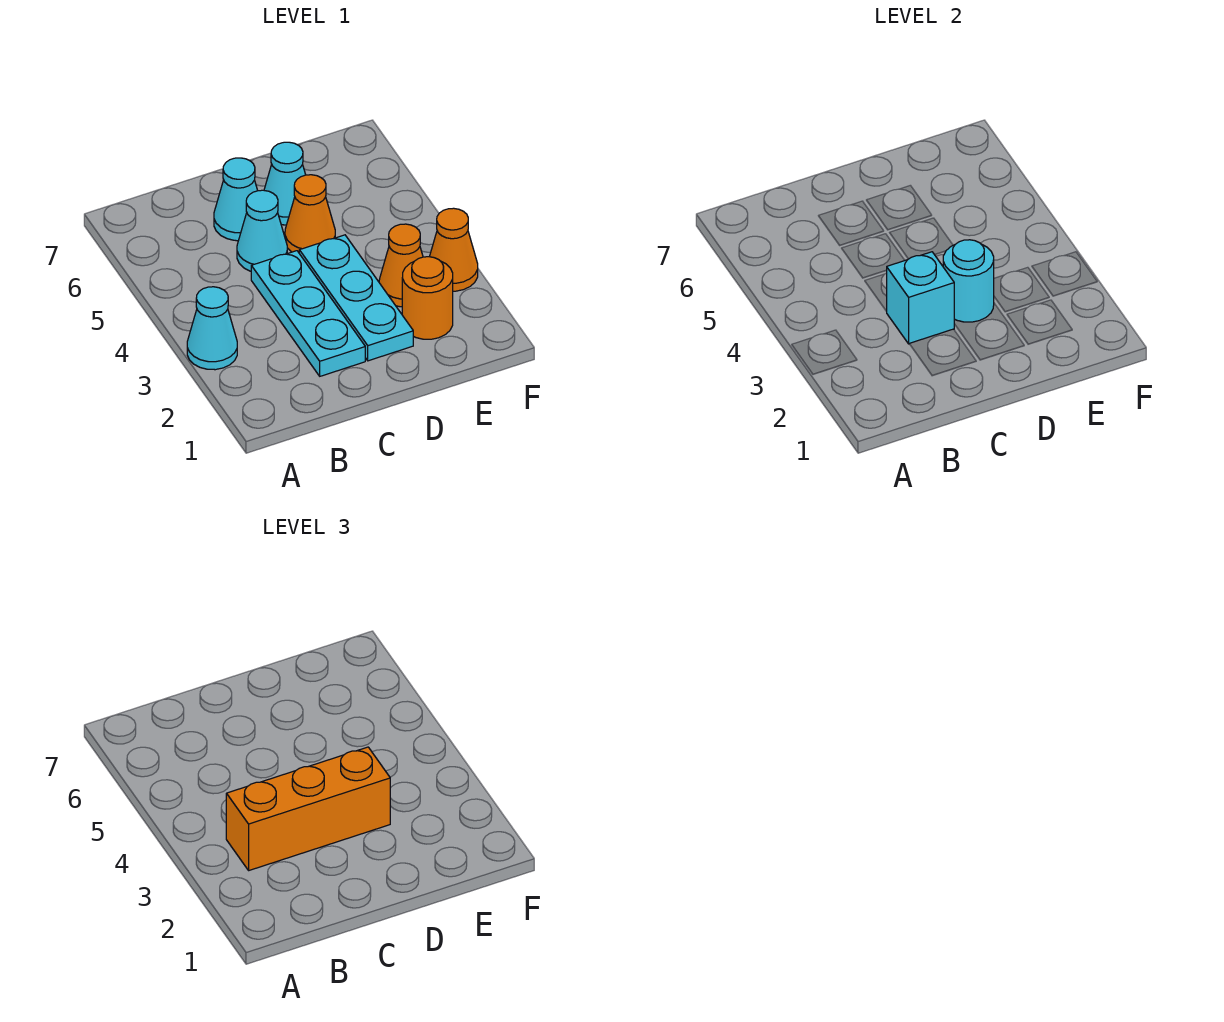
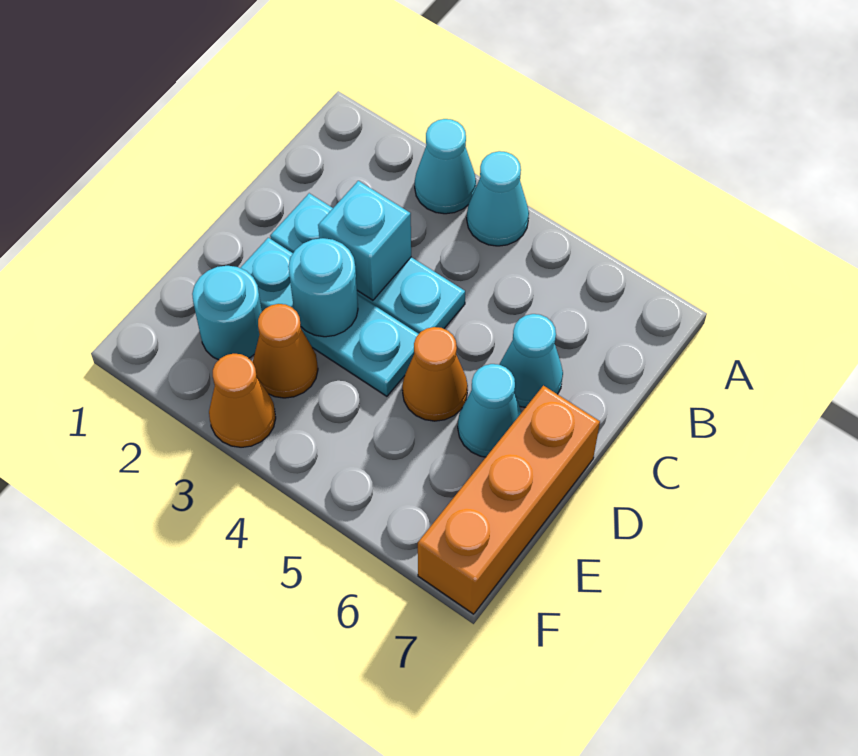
orange 1x3 brick [226,747,390,870] -> orange 1x3 brick moved to [418,386,600,614]
cyan 1x1 cone [237,190,287,271] -> cyan 1x1 cone moved to [467,151,529,246]
orange 1x1 round brick [402,257,453,339] -> cyan 1x1 round brick [192,266,262,360]

